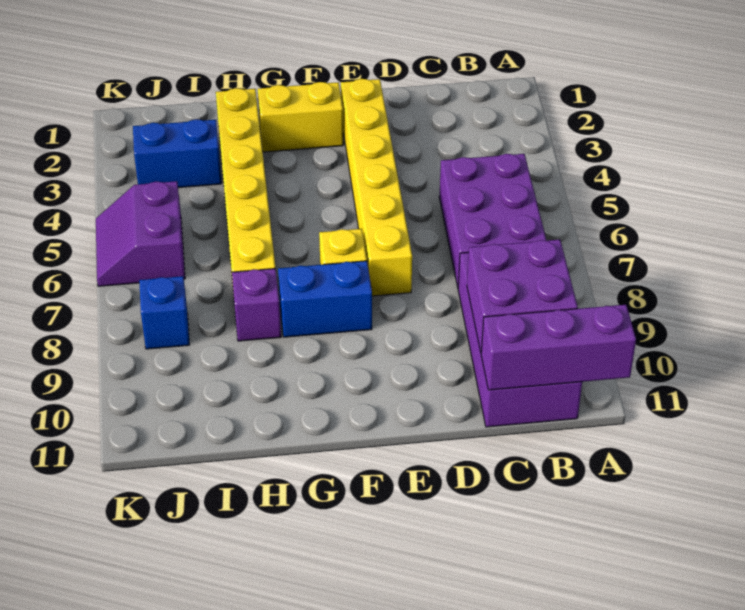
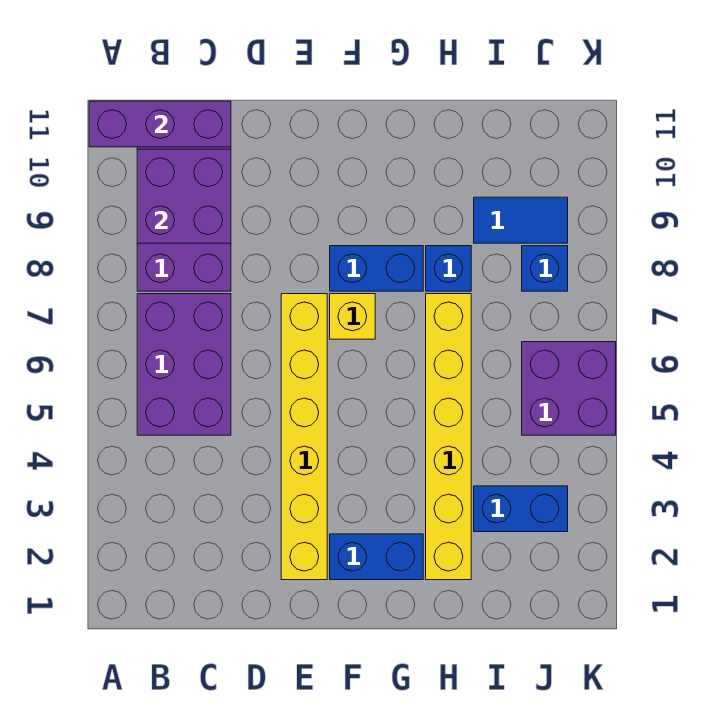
yellow 1x2 brick [258,82,343,152] -> blue 1x2 brick [330,534,423,580]
purple 1x1 brick [232,269,281,341] -> blue 1x1 brick [426,246,471,291]
none -> blue 1x2 tile [474,197,568,243]
purple 2x2 slope [96,181,185,286] -> purple 2x2 brick [522,342,616,435]

